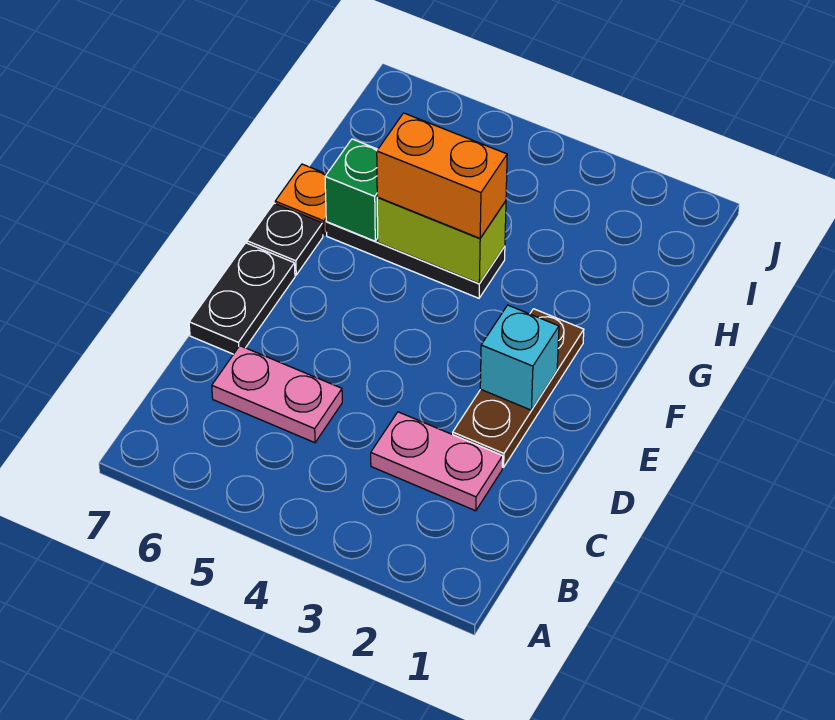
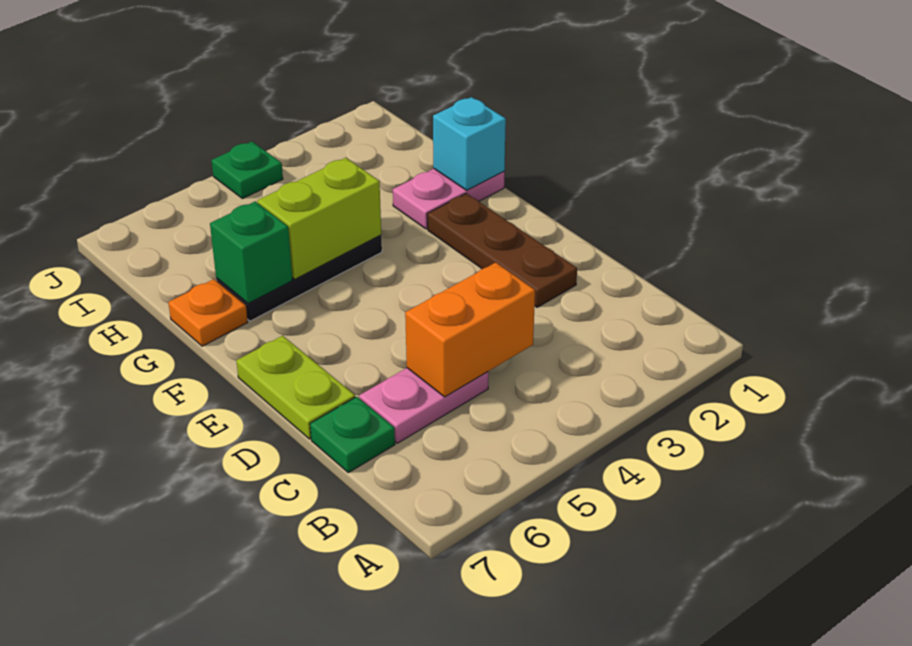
pink 1x2 plate [371,412,503,511] -> pink 1x2 plate moved to [393,169,504,229]
none -> green 1x1 plate [310,397,395,473]
black 1x2 plate [189,243,295,354] -> lime 1x2 plate [236,336,355,439]
cyan 1x1 brick [480,305,559,410] -> cyan 1x1 brick moved to [433,97,506,190]
black 1x1 plate [247,203,323,275] -> none
orange 1x2 brick [377,113,507,238] -> orange 1x2 brick moved to [405,263,535,397]
none -> green 1x1 plate [212,142,283,199]

